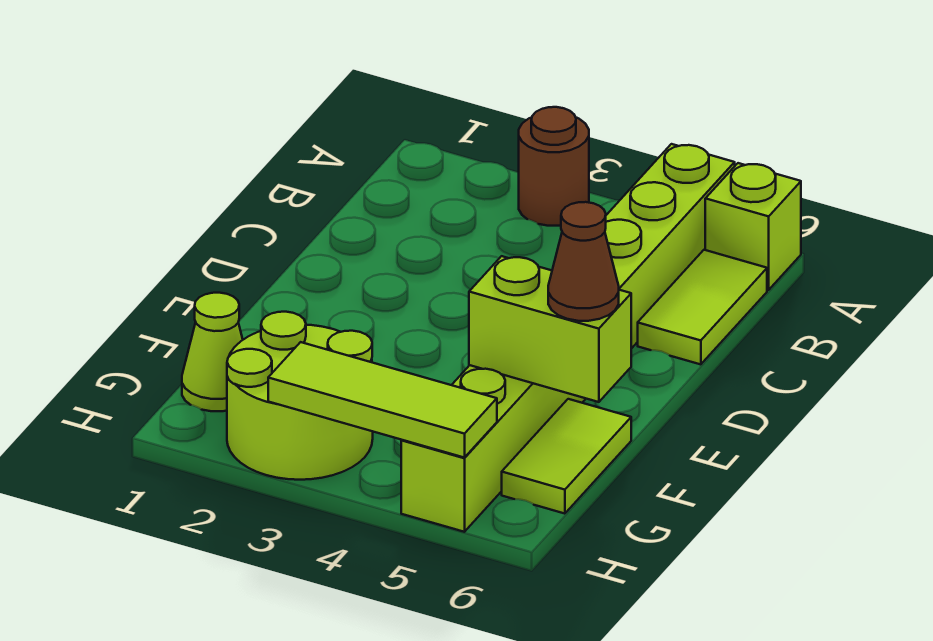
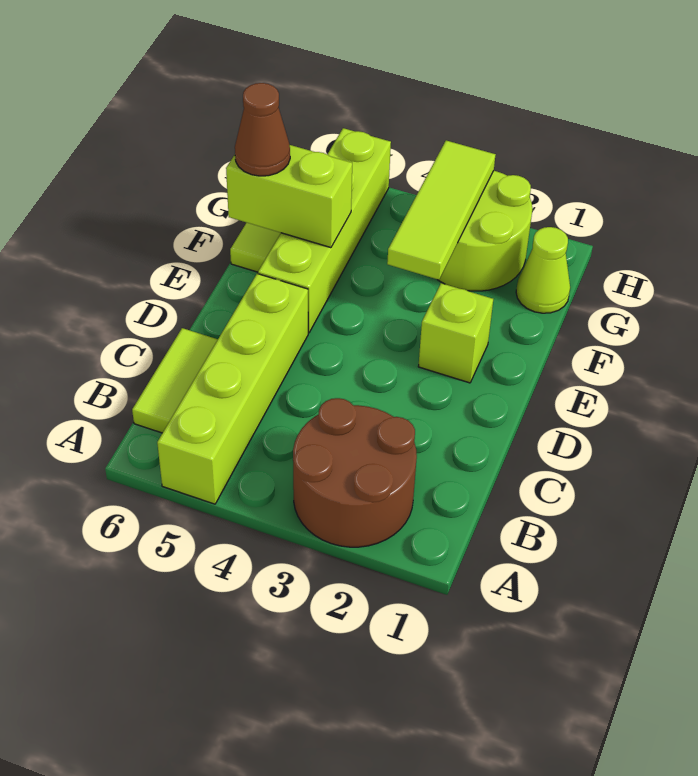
brown 1x1 round brick [519,107,589,226] -> brown 2x2 round brick [293,398,417,547]
lime 1x1 brick [705,163,801,290] -> lime 1x1 brick moved to [418,283,493,383]
lime 1x3 tile [268,342,497,458] -> lime 1x3 tile turned to [387,140,496,280]

